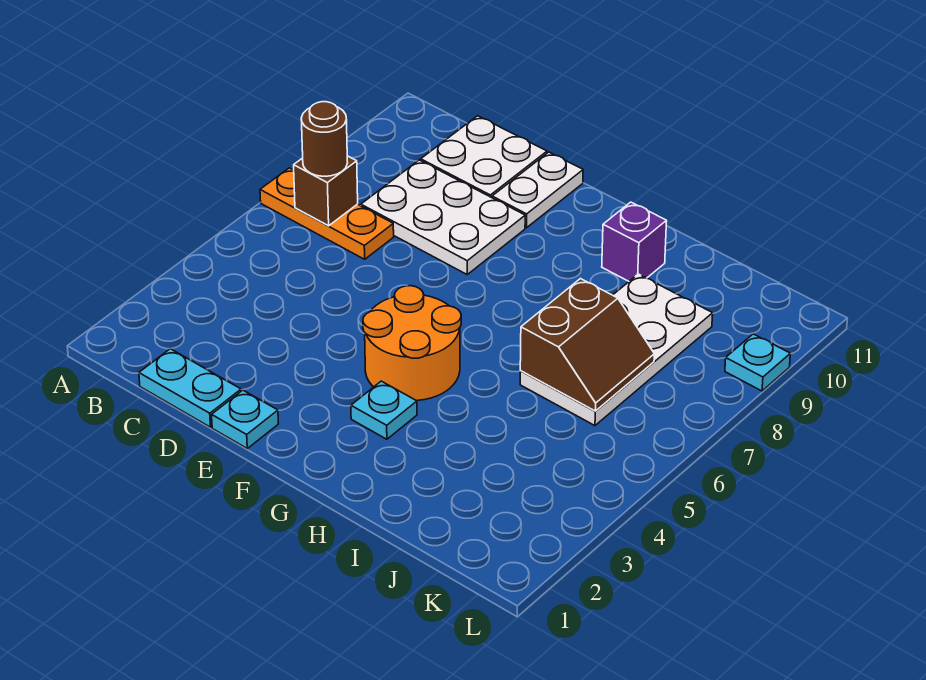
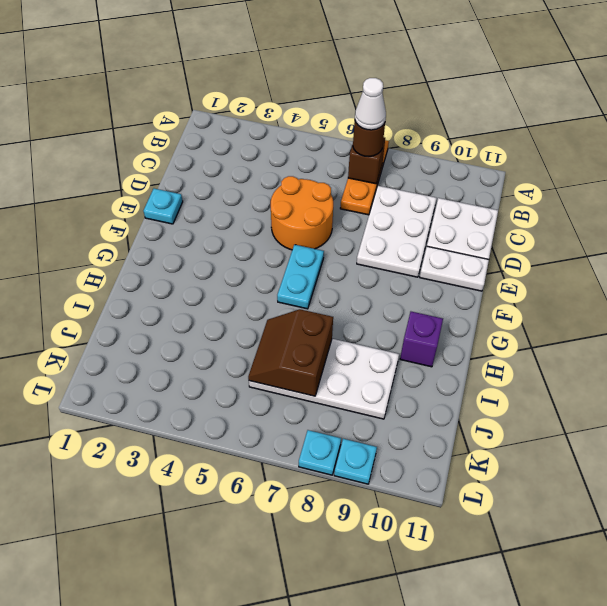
none -> white 1x1 cone [355,78,386,130]
cyan 1x2 plate [139,349,241,427] -> cyan 1x2 plate moved to [277,245,324,309]
orange 2x2 round brick [363,286,461,401] -> orange 2x2 round brick moved to [271,176,333,250]
cyan 1x1 plate [351,381,417,439] -> cyan 1x1 plate moved to [299,430,341,475]
brown 2x2 slope [520,279,654,411] -> brown 2x2 slope turned to [248,309,333,396]

